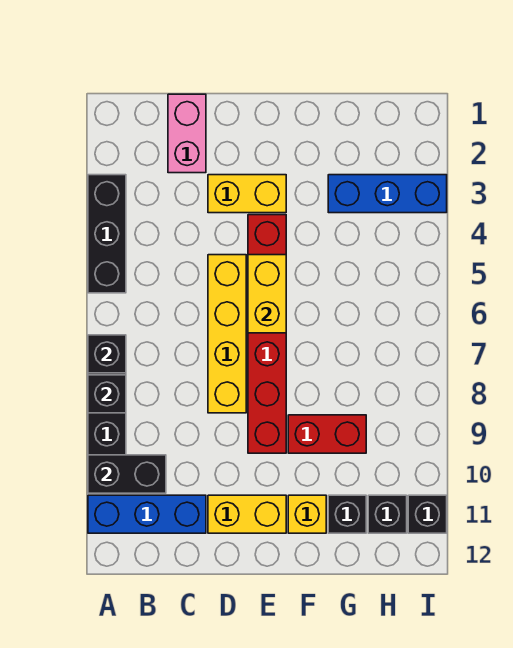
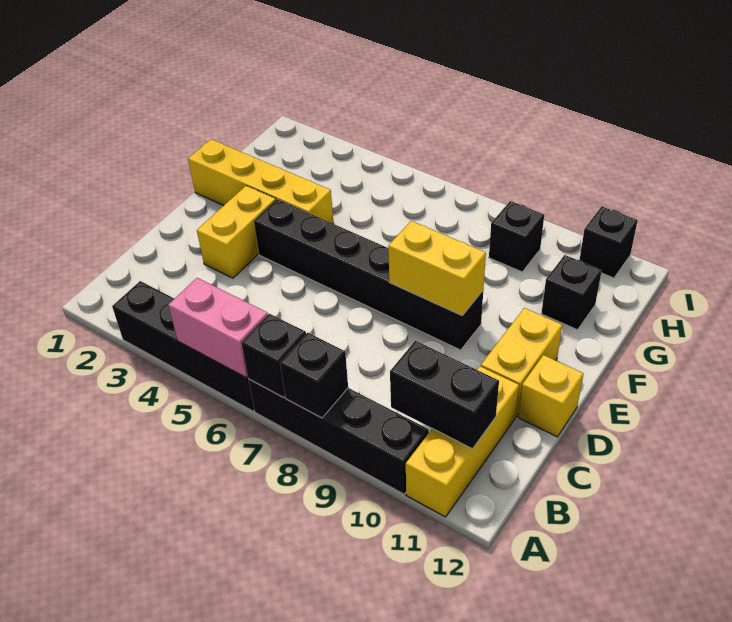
black 1x3 brick [88,175,126,293] -> black 1x4 brick [112,281,254,411]
black 1x2 brick [88,455,166,493] -> black 1x2 brick turned to [390,341,499,449]
blue 1x3 brick [88,495,206,533] -> yellow 1x3 brick [406,366,519,517]
pink 1x2 brick [168,94,206,173] -> pink 1x2 brick moved to [168,278,268,378]
yellow 1x4 brick [208,255,246,413] -> yellow 1x4 brick moved to [188,139,334,224]
red 1x6 brick [248,215,286,453] -> black 1x6 brick [254,199,483,350]
yellow 1x2 brick [248,255,286,333] -> yellow 1x2 brick moved to [388,221,486,315]
red 1x2 brick [288,415,366,453] -> none
yellow 1x1 brick [288,495,326,533] -> yellow 1x1 brick moved to [518,355,583,437]
blue 1x3 brick [328,175,447,213] -> none
black 1x1 brick [368,495,407,533] -> black 1x1 brick moved to [489,201,544,272]

